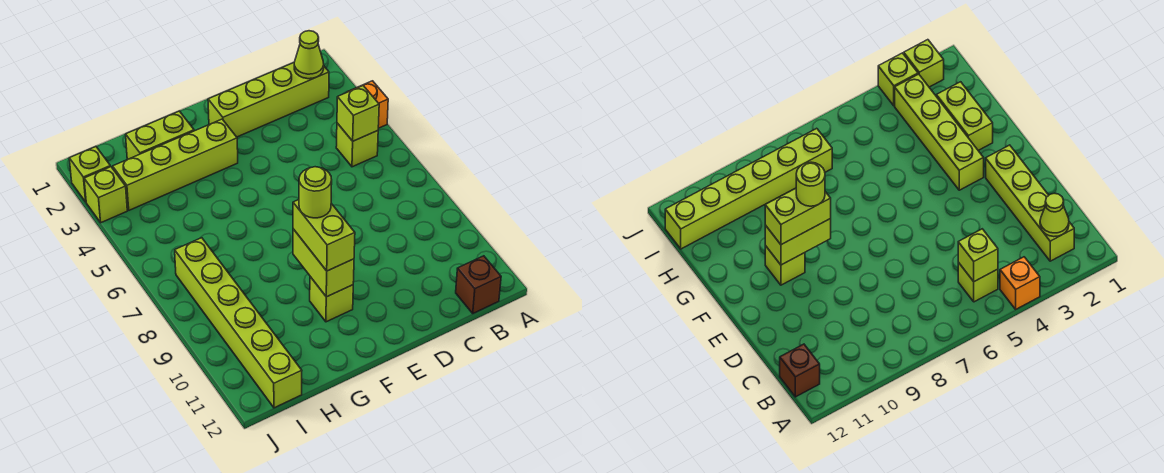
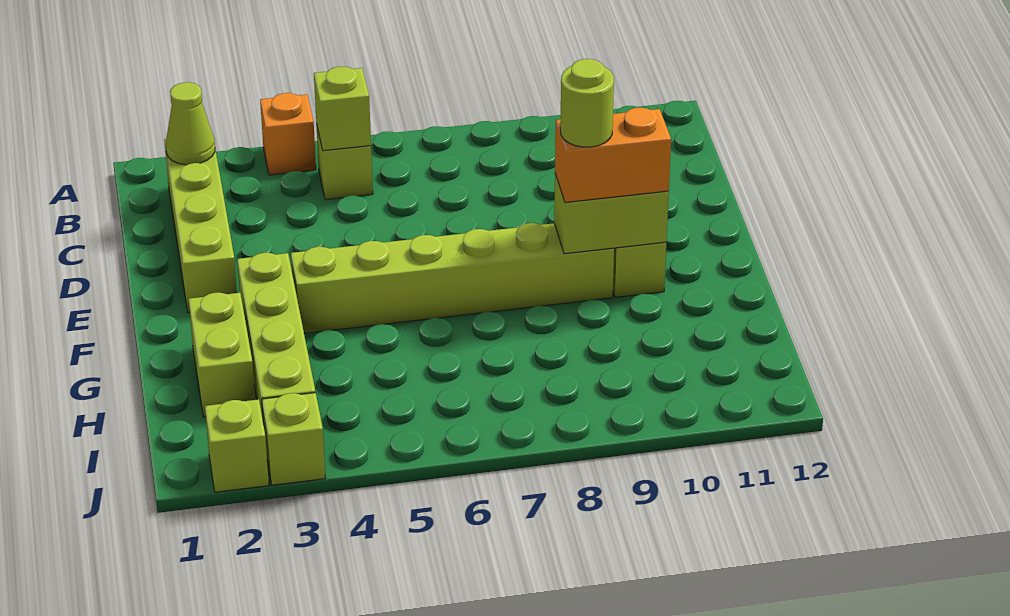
brown 1x1 brick [456,256,501,313] -> none
lime 1x2 brick [293,200,355,271] -> orange 1x2 brick [555,108,671,202]
lime 1x6 brick [175,238,302,408] -> lime 1x6 brick moved to [291,223,614,333]

